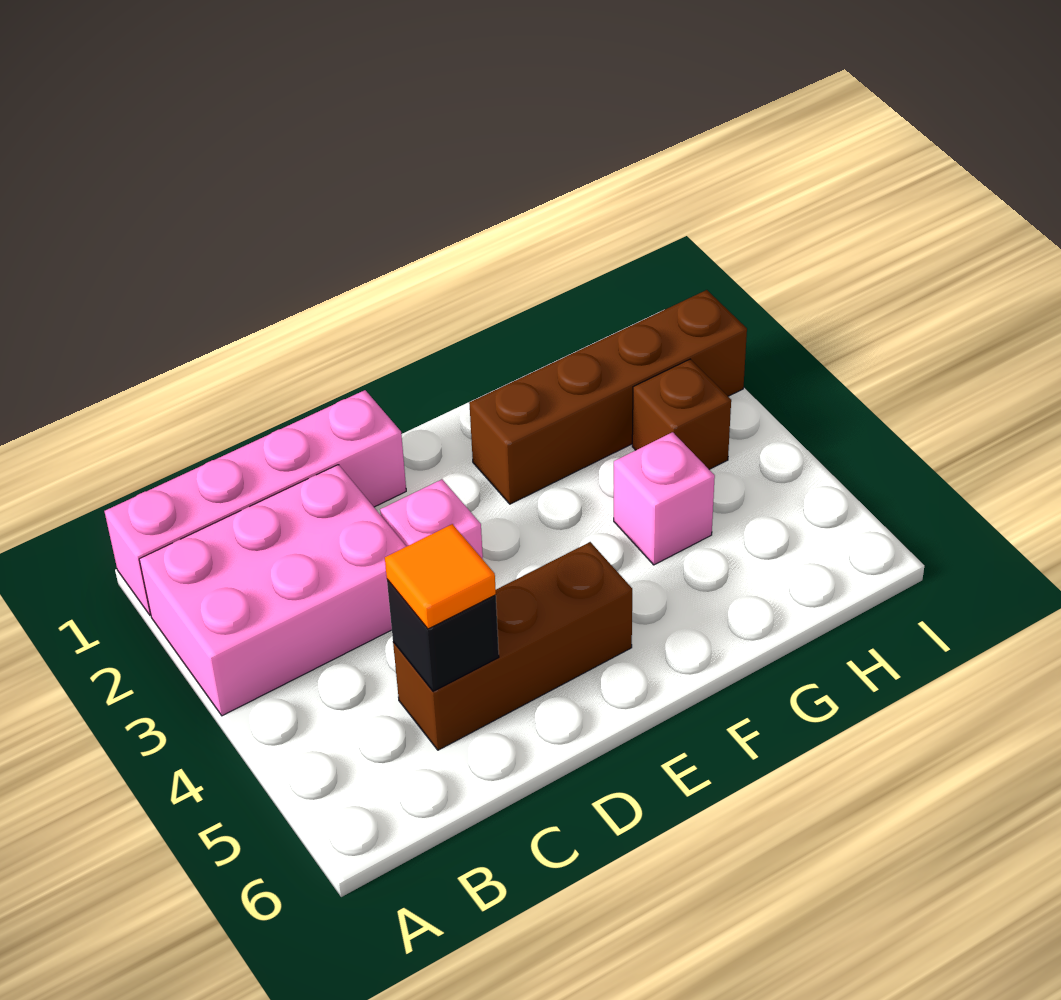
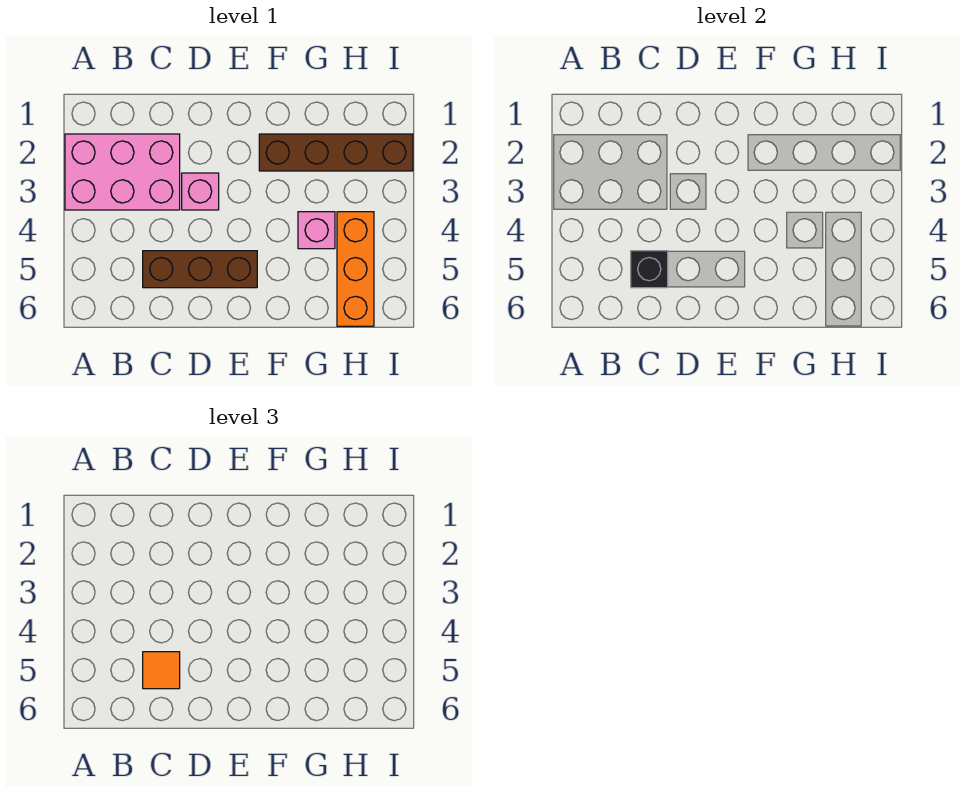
pink 1x4 brick [105,390,406,615] -> none
brown 1x1 brick [632,359,731,469] -> none
none -> orange 1x3 brick [337,212,374,326]

